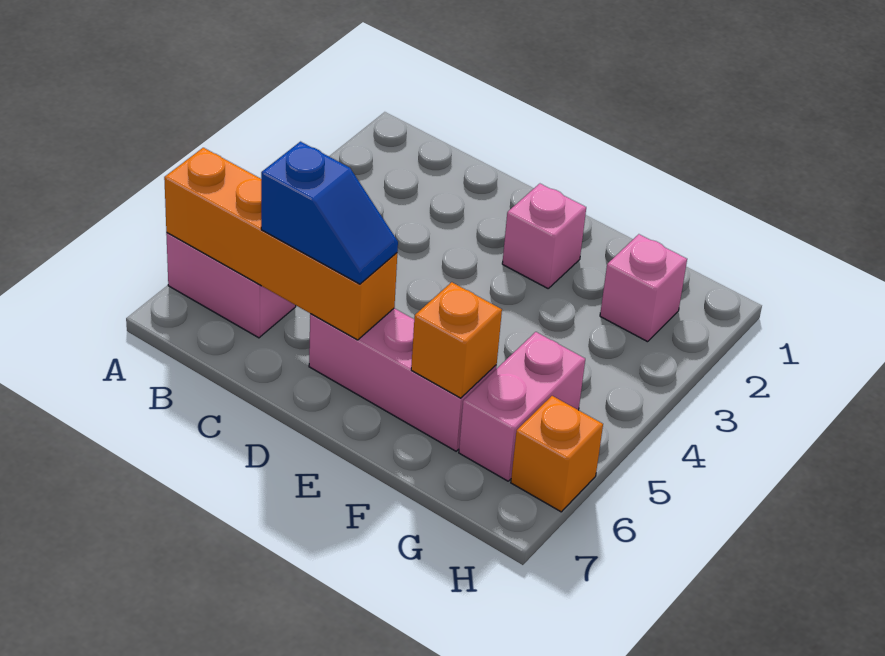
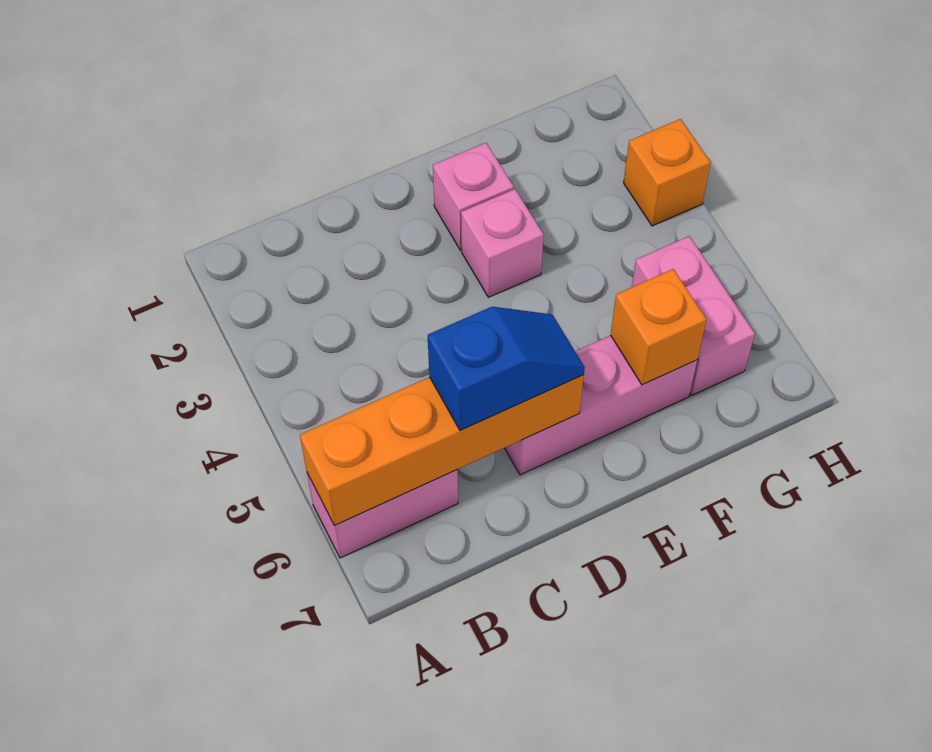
pink 1x1 brick [600,234,687,342] -> pink 1x1 brick moved to [461,189,544,297]
orange 1x1 brick [511,396,603,512] -> orange 1x1 brick moved to [624,119,711,226]

